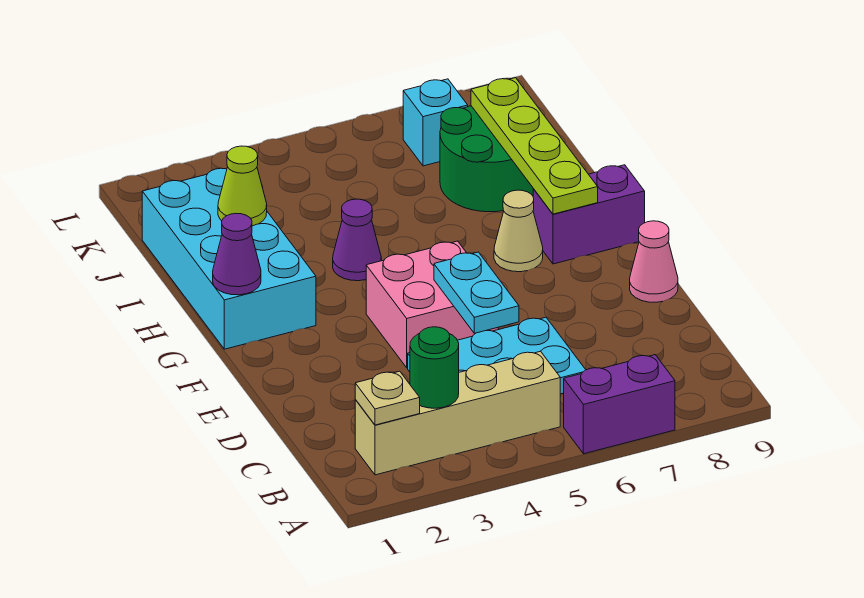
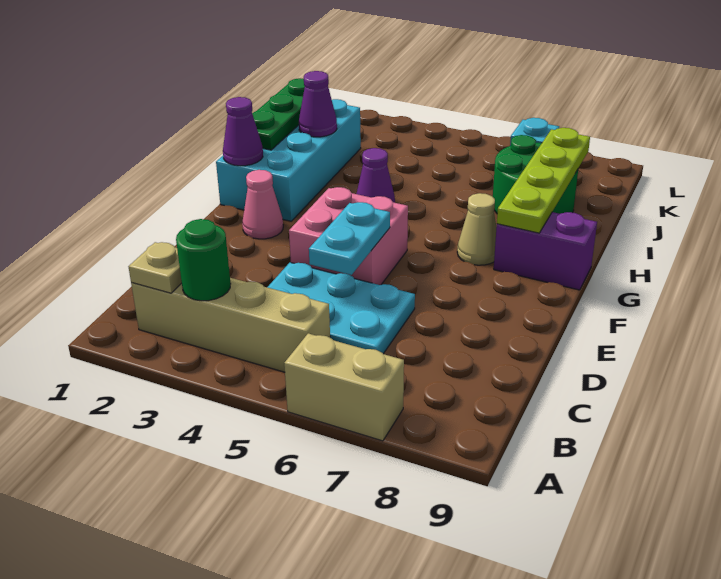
purple 1x2 brick [564,355,675,454] -> tan 1x2 brick [284,333,404,441]
pink 1x1 cone [630,221,678,302] -> pink 1x1 cone moved to [242,170,283,239]
none -> green 1x3 plate [252,78,305,150]
lime 1x1 cone [218,146,267,226] -> purple 1x1 cone [299,71,337,137]

